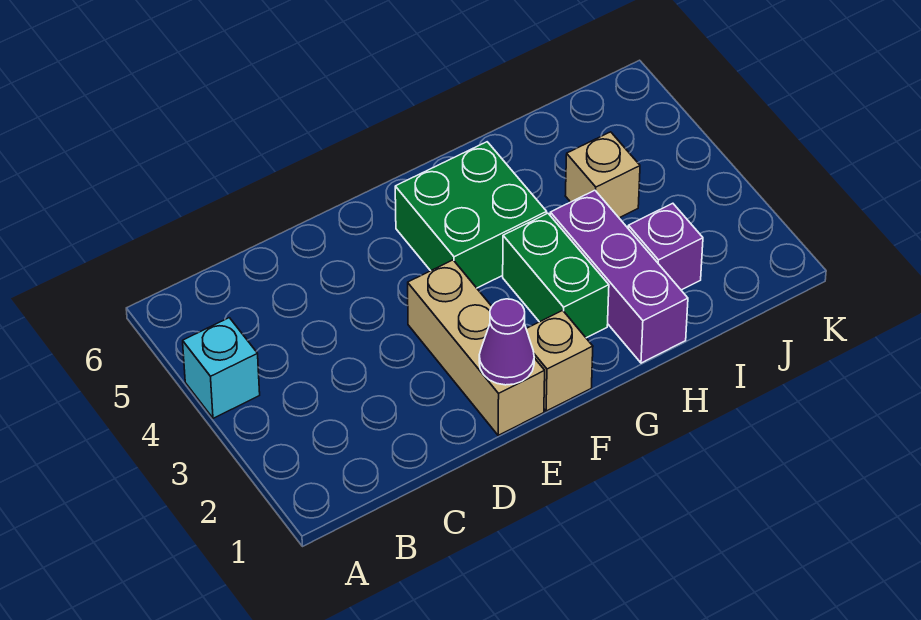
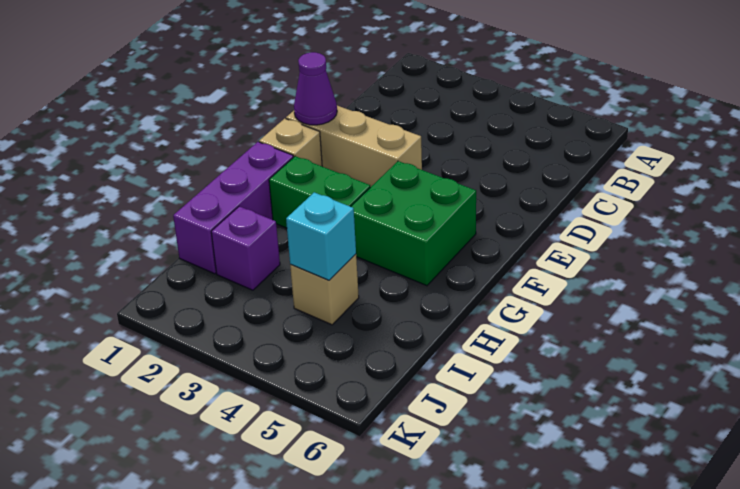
cyan 1x1 brick [183,318,260,418] -> cyan 1x1 brick moved to [286,192,356,280]
purple 1x3 brick [550,190,688,363] -> purple 1x3 brick turned to [173,142,293,274]

